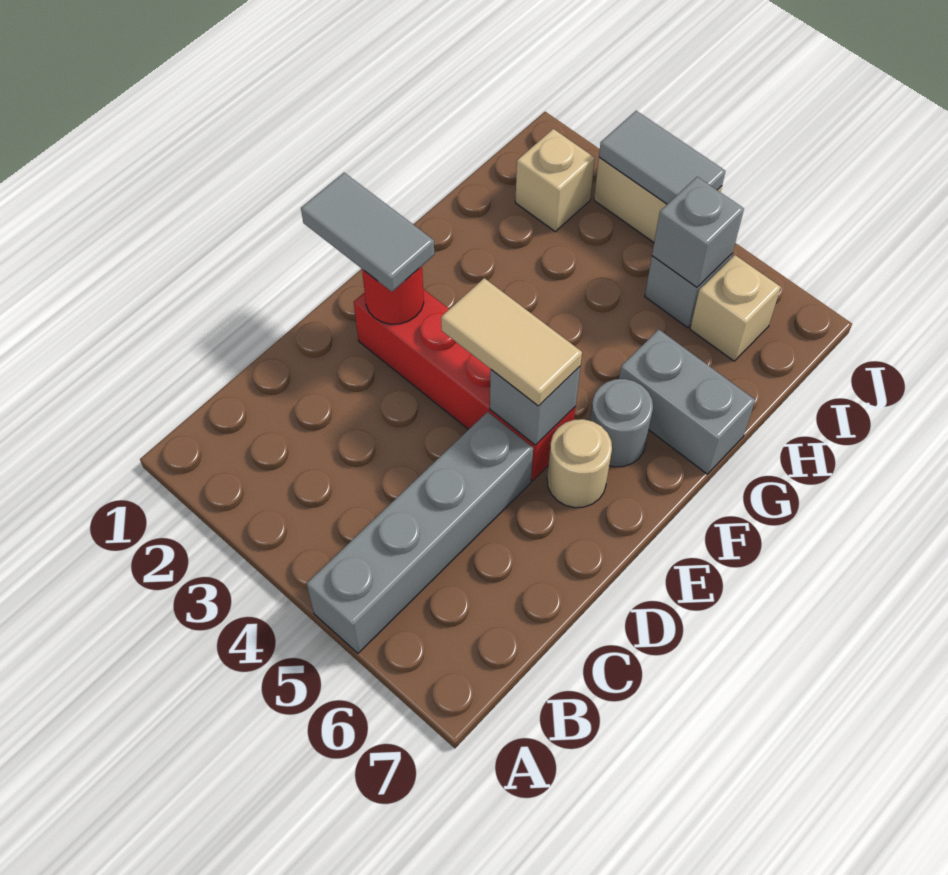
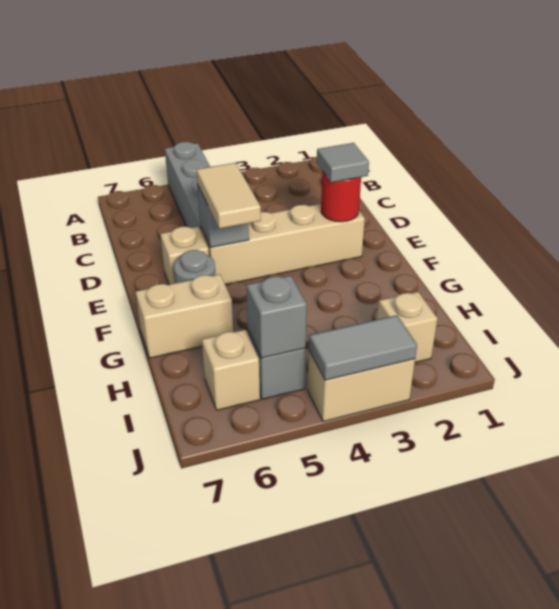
grey 1x2 tile [301,173,434,292] -> grey 1x1 tile [317,143,369,183]
red 1x4 brick [354,289,576,481] -> tan 1x4 brick [200,204,365,285]
tan 1x2 tile [441,278,582,406] -> tan 1x2 tile turned to [196,163,261,229]
tan 1x1 round brick [547,419,612,508] -> tan 1x1 brick [160,227,209,284]
grey 1x2 brick [619,330,755,474] -> tan 1x2 brick [136,274,233,358]

